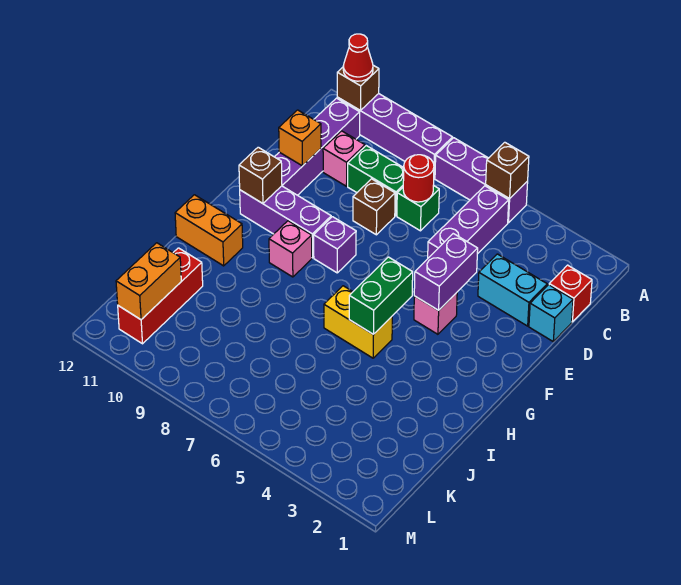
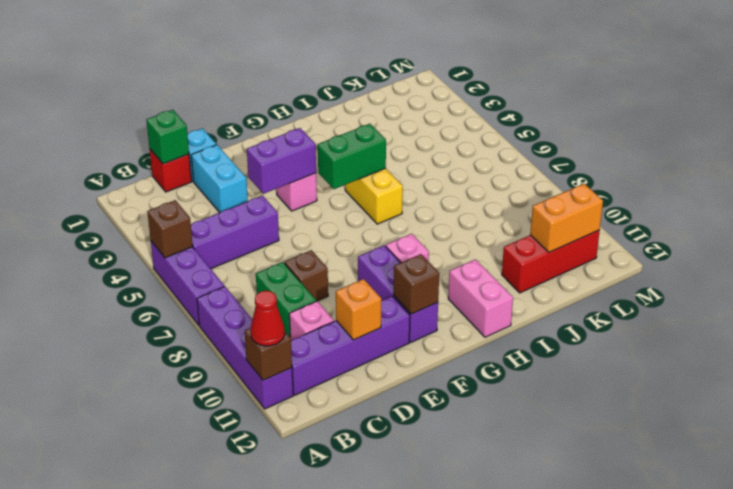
green 1x1 brick [397,185,439,231] -> green 1x1 brick moved to [147,110,189,164]
red 1x1 round brick [403,155,434,202] -> none
purple 1x1 brick [314,217,356,273] -> none
orange 1x2 brick [175,195,243,266] -> pink 1x2 brick [448,259,513,337]

